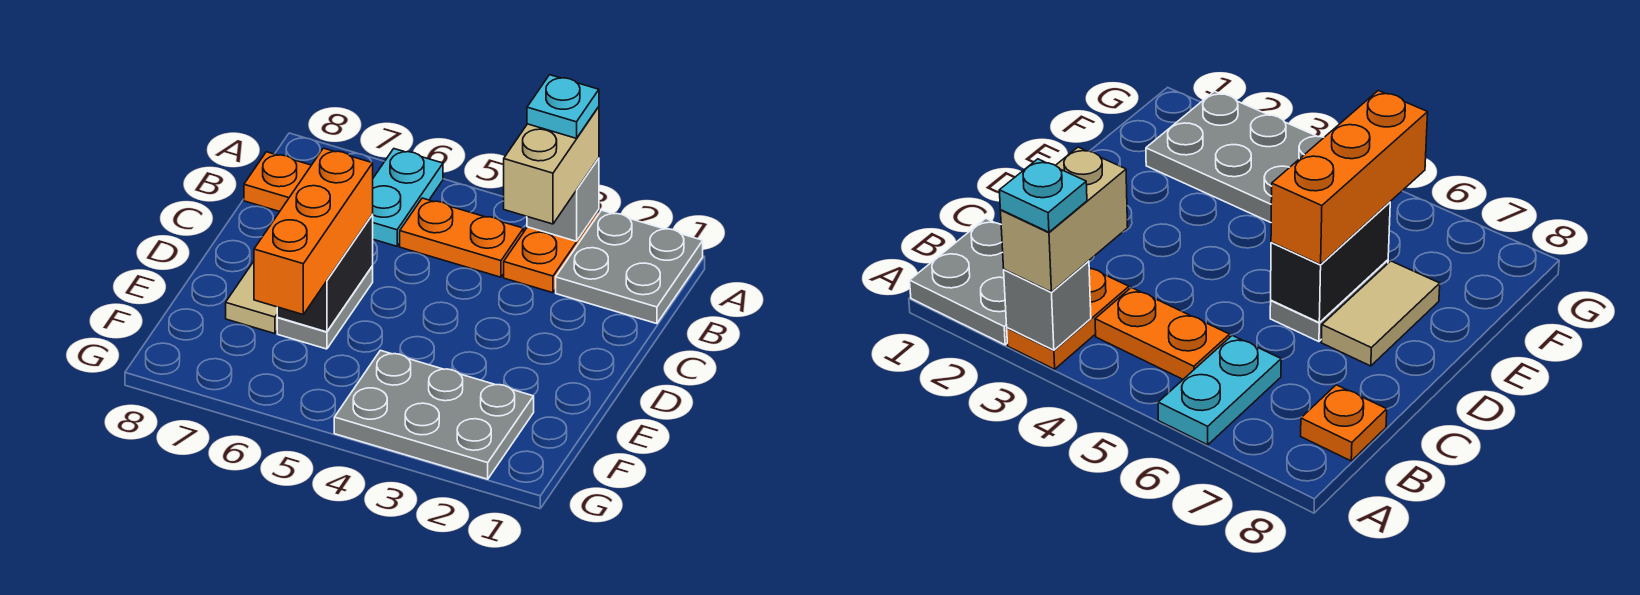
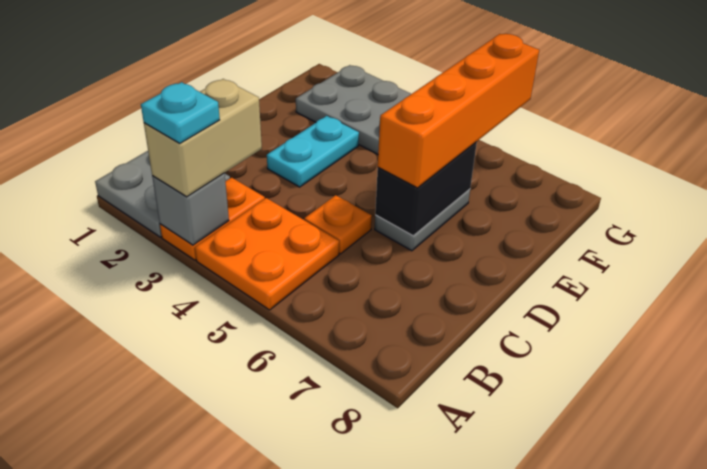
cyan 1x2 plate [372,149,443,246] -> cyan 1x2 plate moved to [267,116,359,187]
orange 1x2 plate [400,198,523,277] -> orange 2x2 plate [195,198,339,310]
orange 1x1 plate [244,152,311,212] -> orange 1x1 plate moved to [304,195,372,254]
orange 1x3 brick [254,148,373,314] -> orange 1x4 brick [378,34,539,188]
tan 1x2 tile [226,262,278,334] -> none

